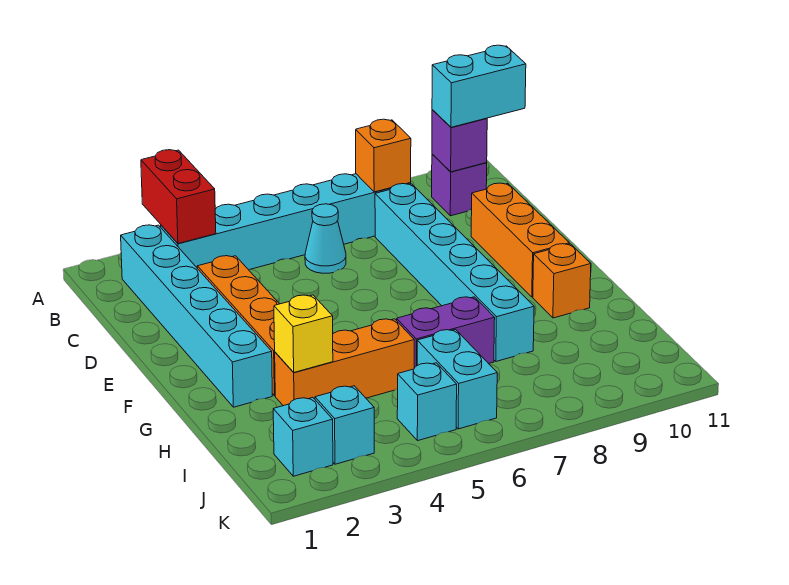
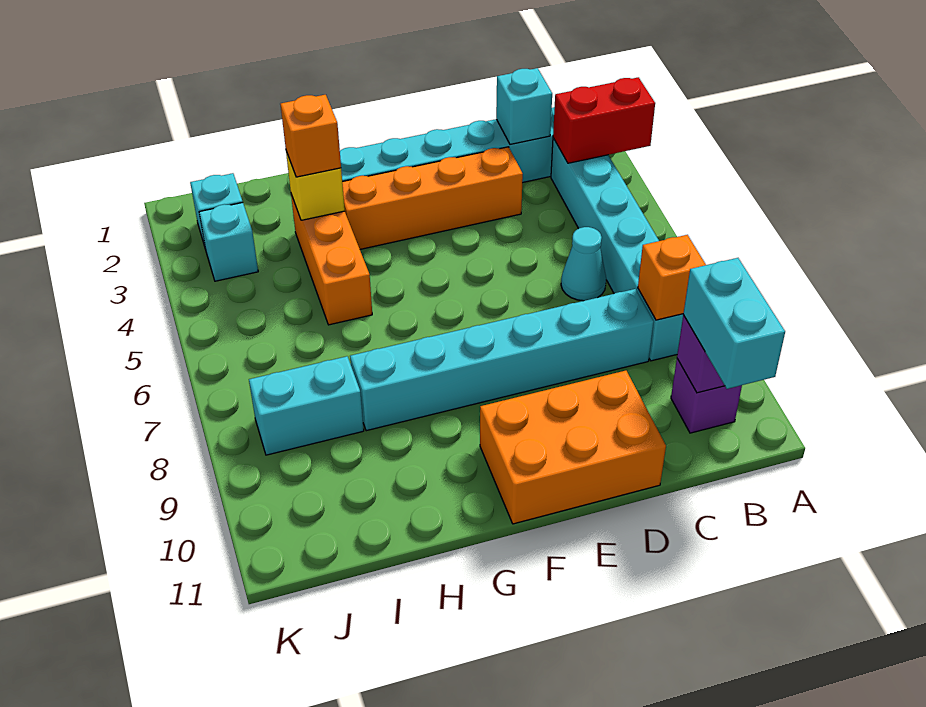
orange 1x3 brick [471,183,569,297] -> orange 2x3 brick [480,371,666,524]
orange 1x1 brick [533,244,591,318] -> orange 1x1 brick moved to [281,95,341,177]
purple 1x2 brick [396,297,495,368] -> none
cyan 1x2 brick [417,330,497,429] -> cyan 1x2 brick moved to [249,356,364,455]
cyan 1x1 brick [397,363,457,441] -> cyan 1x1 brick moved to [496,68,552,144]

